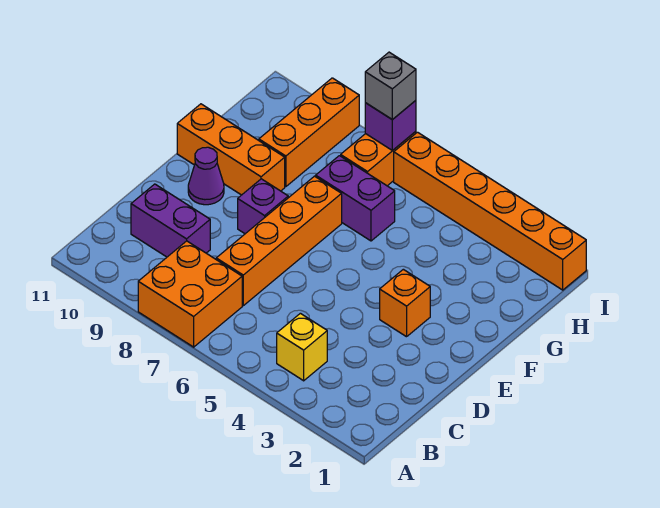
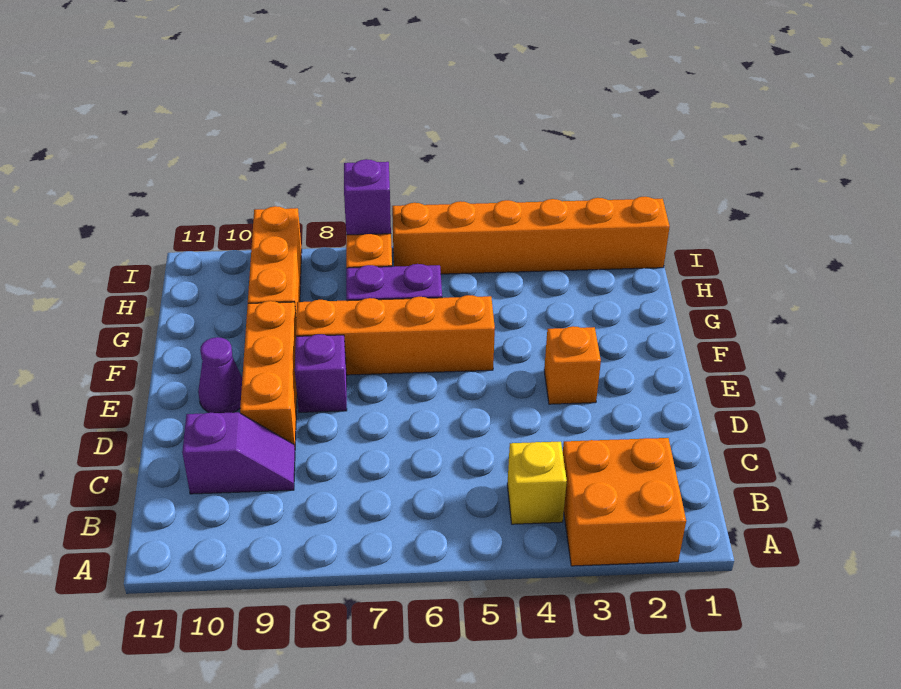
orange 2x2 brick [138,241,242,347] -> orange 2x2 brick moved to [563,438,686,566]
orange 1x4 brick [216,176,342,306] -> orange 1x4 brick turned to [296,295,495,375]
purple 1x2 brick [131,184,210,257] -> purple 1x2 slope [182,412,295,494]
orange 1x3 brick [177,104,285,195] -> orange 1x3 brick turned to [240,301,297,447]
grey 1x1 brick [365,52,416,120] -> none

